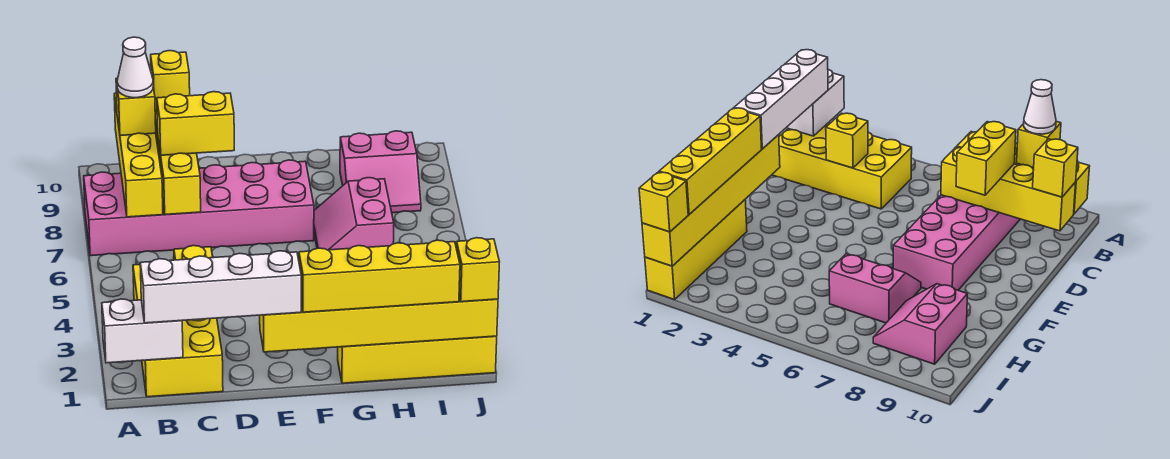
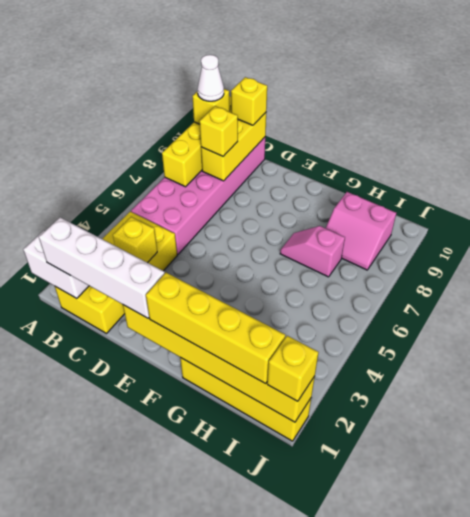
pink 2x6 brick [84,160,314,256] -> pink 2x6 brick turned to [131,137,265,255]
yellow 1x4 brick [155,111,201,215] -> yellow 1x3 brick [201,113,266,181]
yellow 1x2 brick [157,92,234,155] -> yellow 1x1 brick [200,106,238,156]
pink 2x2 slope [314,178,394,250] -> pink 1x2 slope [280,226,345,277]

